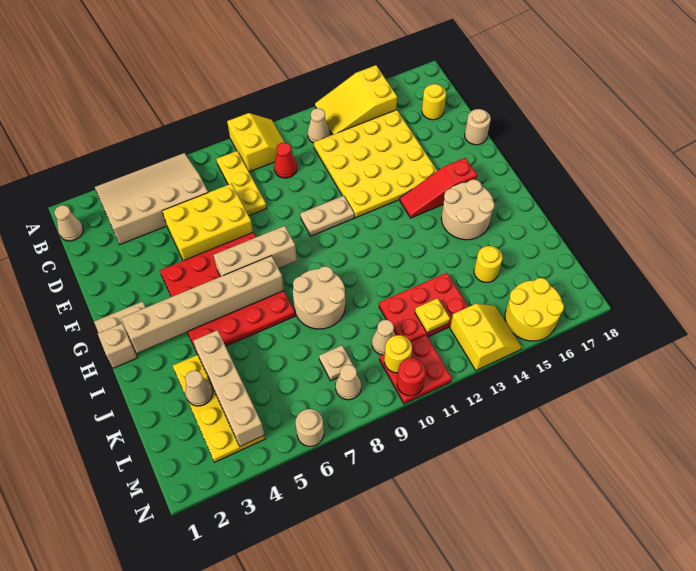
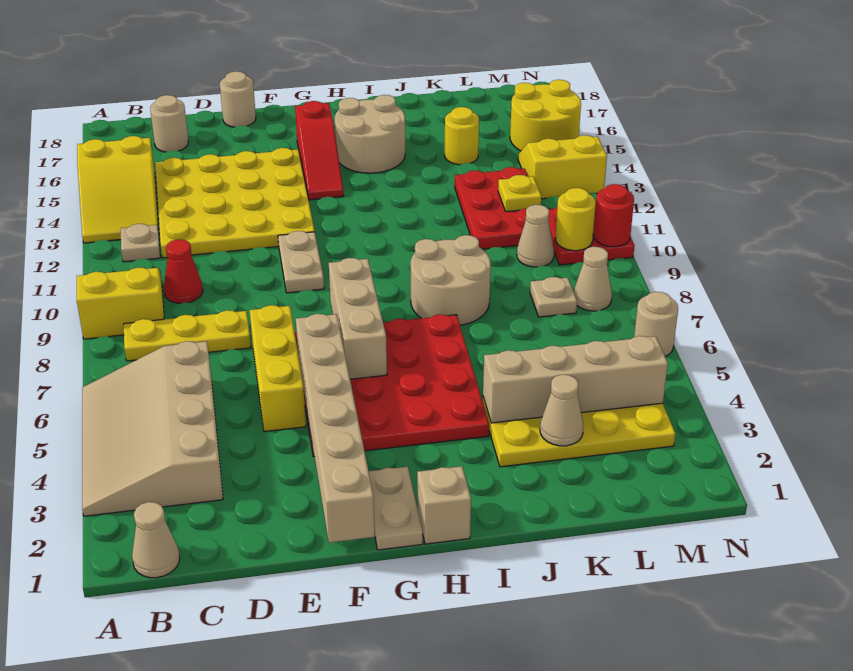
tan 1x1 cone [308,108,330,143] -> tan 1x1 plate [121,224,160,262]
yellow 1x1 round brick [422,84,446,120] -> tan 1x1 round brick [150,95,189,152]
yellow 2x3 brick [162,184,253,261] -> yellow 1x3 brick [250,305,306,432]
tan 1x6 brick [122,256,284,353] -> tan 1x6 brick moved to [296,314,375,543]

